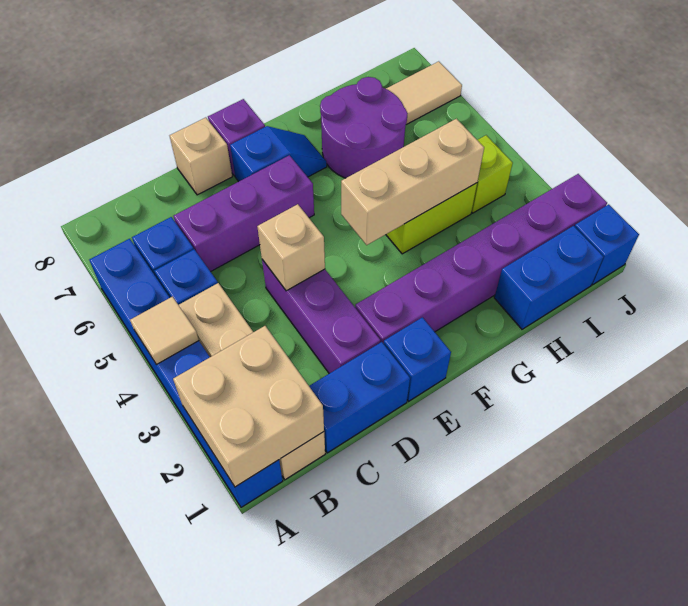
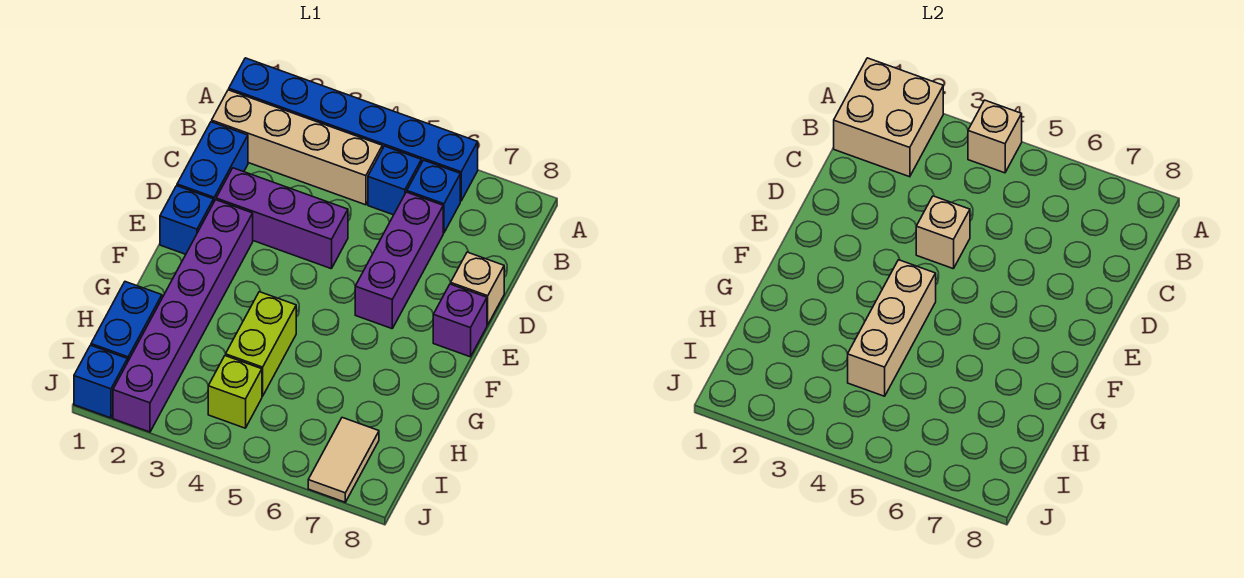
tan 1x1 tile [130,297,199,365] -> tan 1x1 brick [968,100,1022,173]
blue 1x2 slope [230,126,327,182] -> none
purple 2x2 round brick [320,77,408,178] -> none

